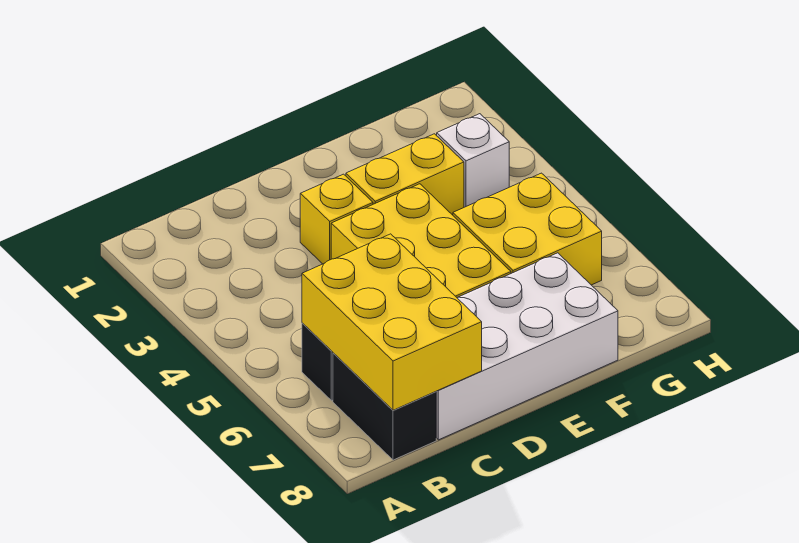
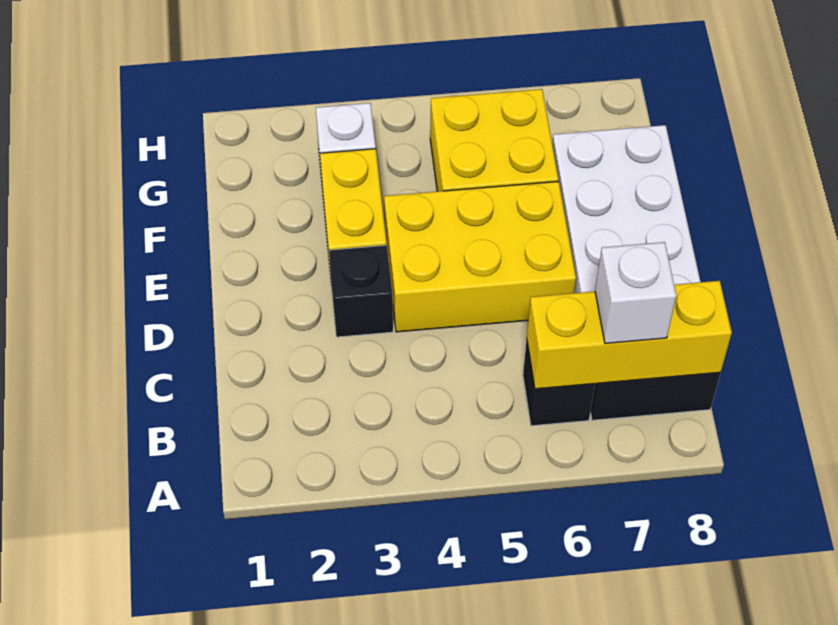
yellow 2x3 brick [302,234,482,410] -> yellow 1x3 brick [527,281,732,389]
none -> white 1x1 brick [595,242,676,343]
yellow 1x1 brick [300,174,373,264] -> black 1x1 brick [329,245,393,337]

